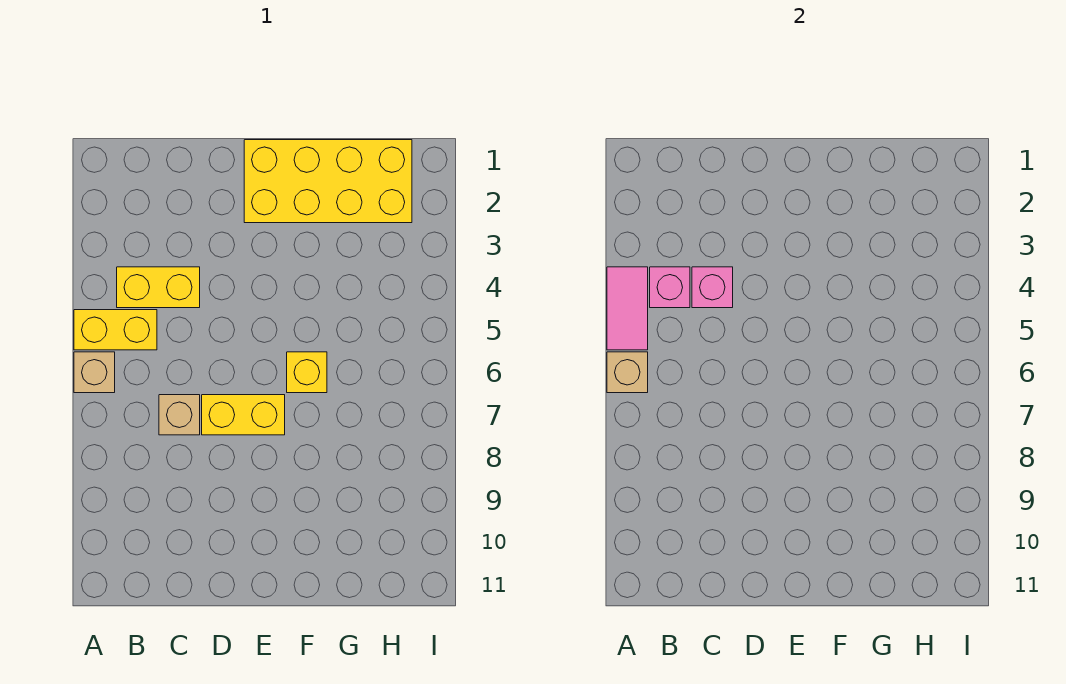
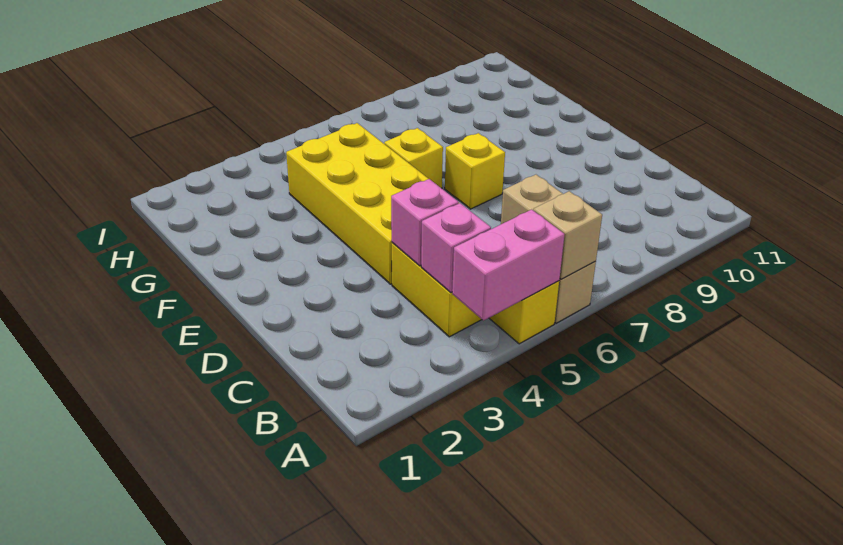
pink 1x2 tile [607,267,648,350] -> pink 1x2 brick [452,209,565,321]
yellow 1x2 brick [202,395,285,435] -> yellow 1x1 brick [445,133,505,209]
yellow 2x4 brick [244,140,412,223] -> yellow 2x4 brick moved to [286,123,428,284]

